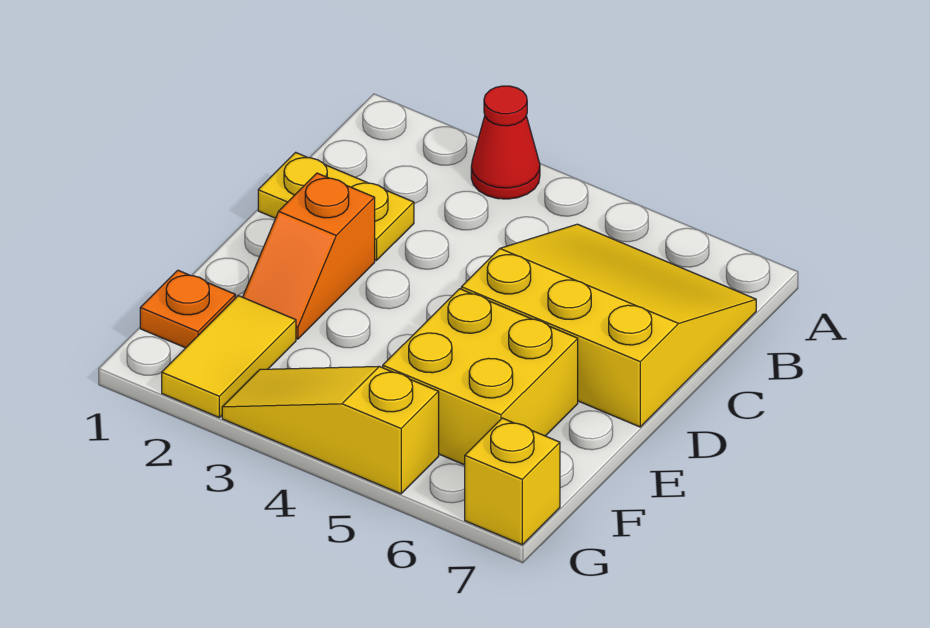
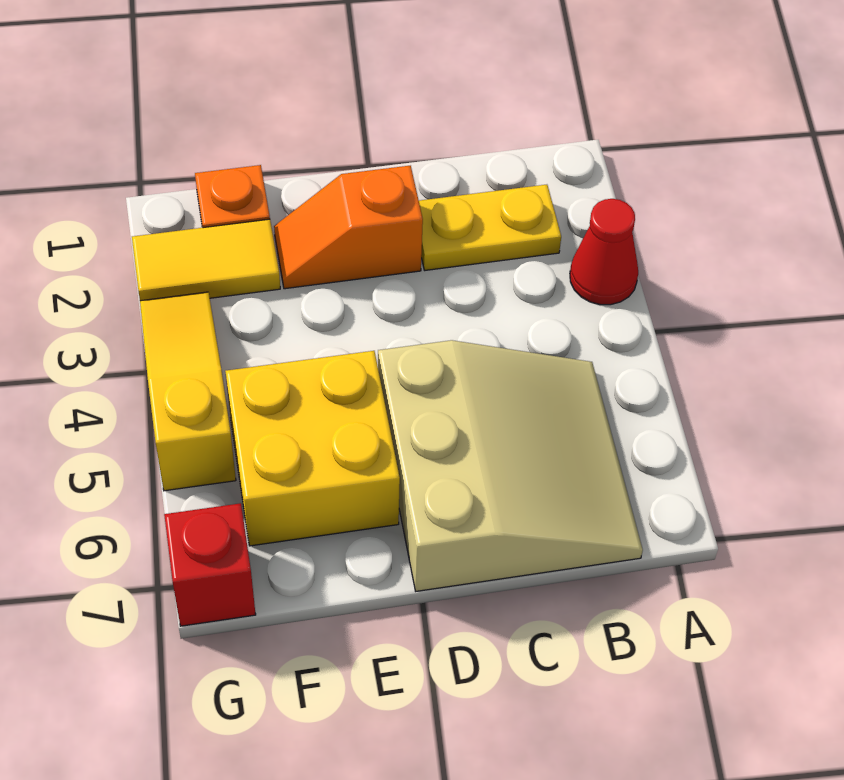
yellow 3x3 slope [461,224,756,427] -> tan 3x3 slope [378,340,643,591]
yellow 1x2 plate [258,152,414,261] -> yellow 1x2 plate turned to [419,185,561,270]
yellow 1x1 brick [465,418,560,545] -> red 1x1 brick [164,503,256,626]

